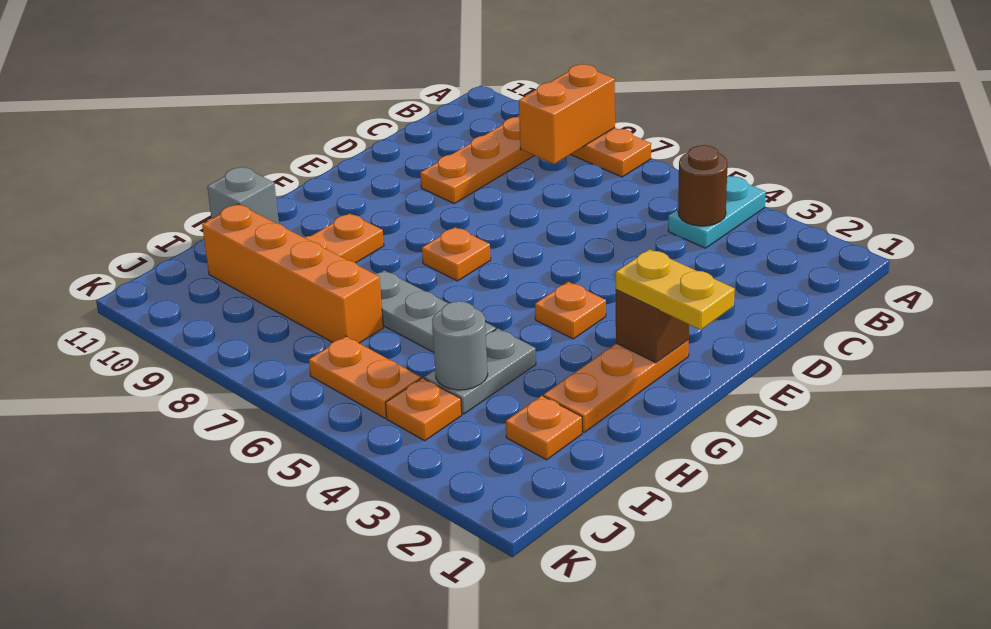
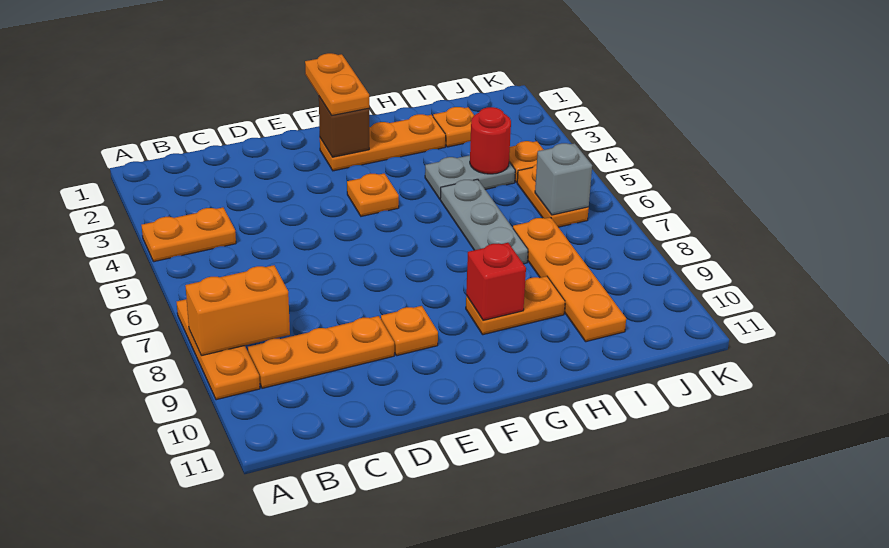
cyan 1x2 plate [668,176,766,248] -> orange 1x2 plate [141,207,236,262]
brown 1x1 round brick [678,145,727,226] -> none
yellow 1x2 plate [616,249,735,330] -> orange 1x2 plate [305,53,369,115]
orange 1x1 plate [422,227,491,281] -> orange 1x1 plate moved to [381,306,438,356]
none -> red 1x1 brick [466,243,526,320]
grey 1x1 brick [207,167,279,224] -> grey 1x1 brick moved to [535,143,592,215]
grey 1x1 round brick [432,301,488,390] -> red 1x1 round brick [470,107,511,174]
orange 1x4 brick [202,204,383,343] -> orange 1x4 plate [513,217,626,342]

